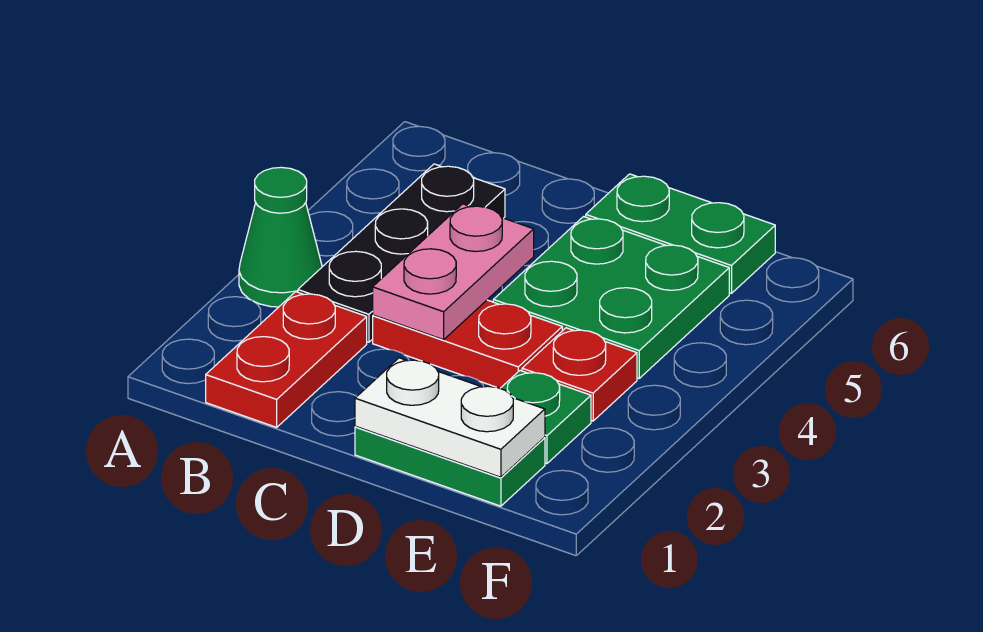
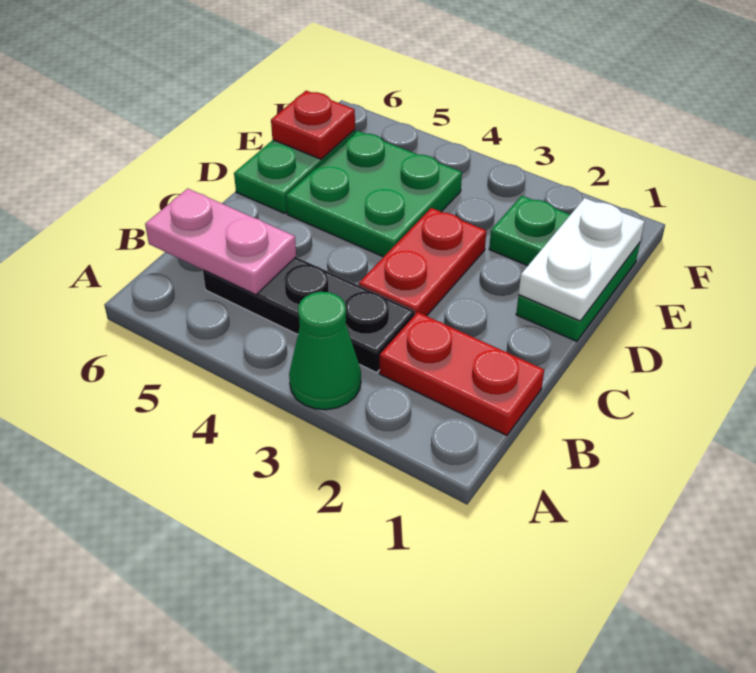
pink 1x2 plate [373,204,534,340] -> pink 1x2 plate moved to [145,188,296,295]
red 1x1 plate [522,328,637,421] -> red 1x1 plate moved to [271,91,355,159]

